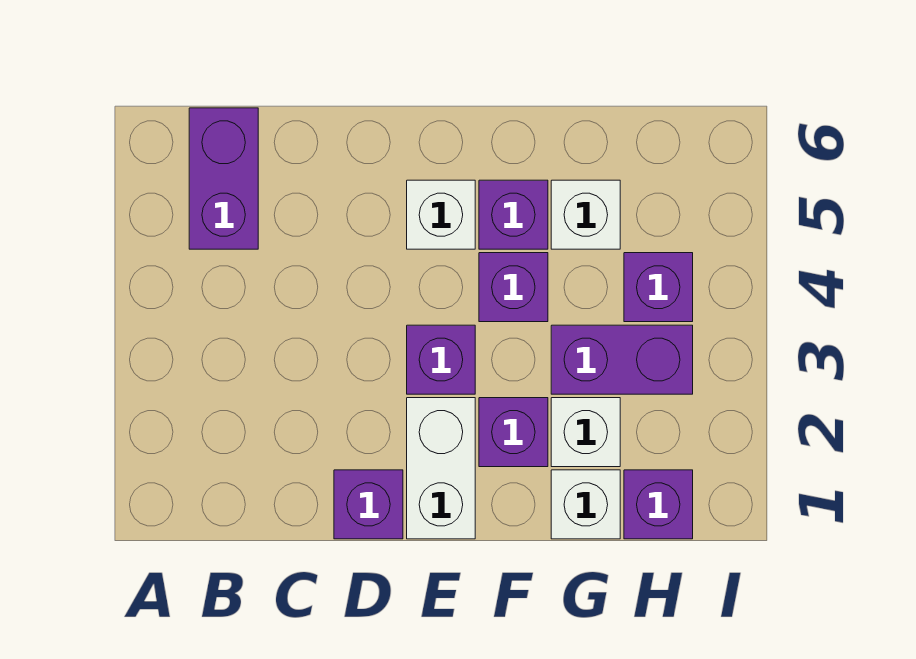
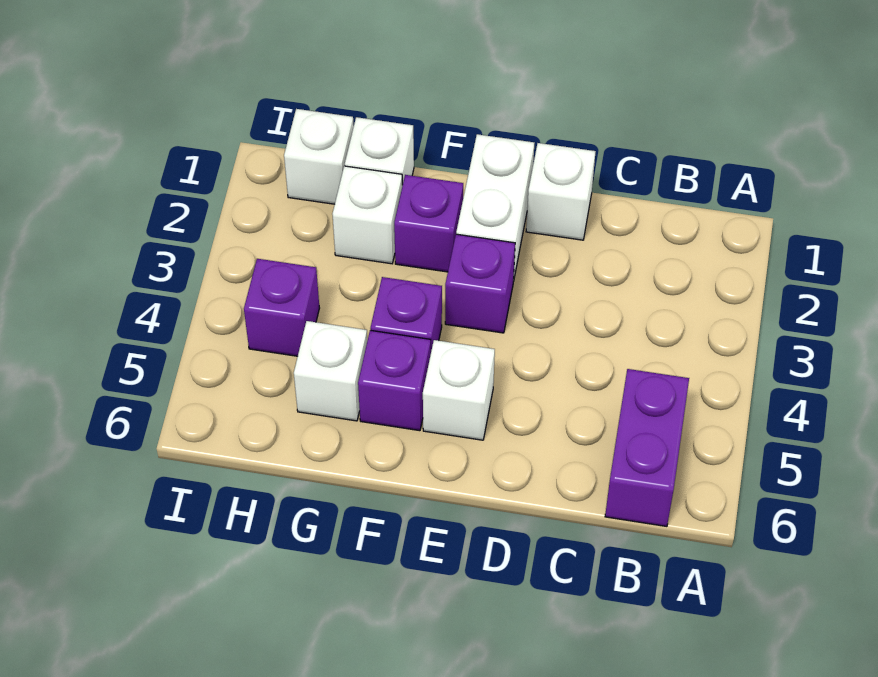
purple 1x1 brick [334,470,403,539] -> white 1x1 brick [526,143,596,240]
purple 1x2 brick [551,325,693,394] -> none
purple 1x1 brick [624,470,693,539] -> white 1x1 brick [284,109,354,204]

